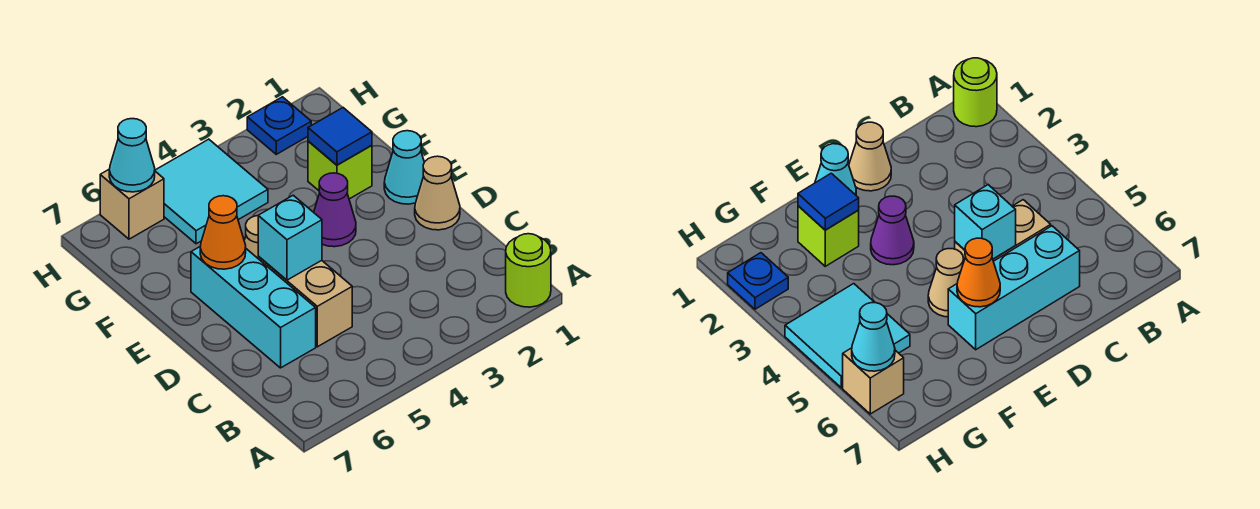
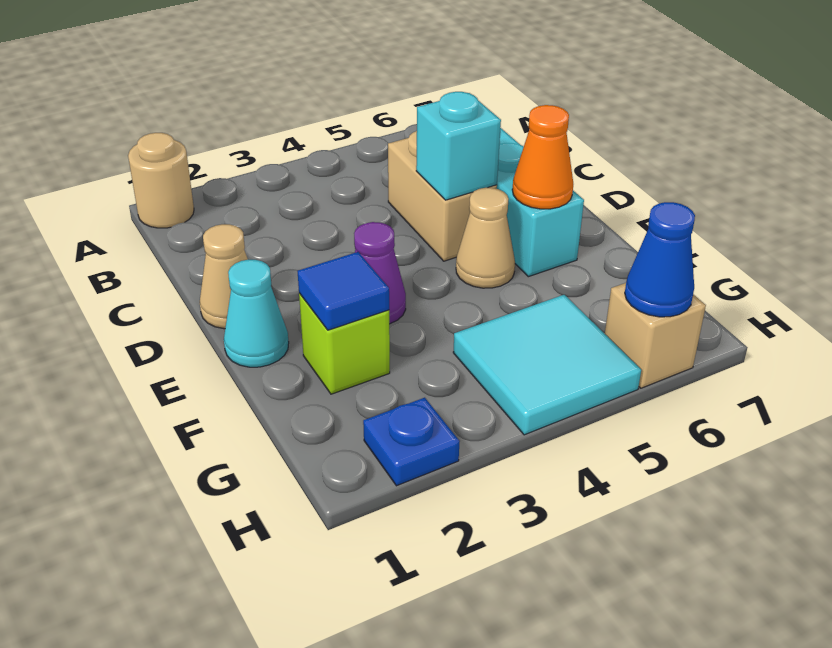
lime 1x1 round brick [506,234,551,307] -> tan 1x1 round brick [128,133,194,228]
cyan 1x1 cone [109,119,155,192] -> blue 1x1 cone [625,202,695,317]

